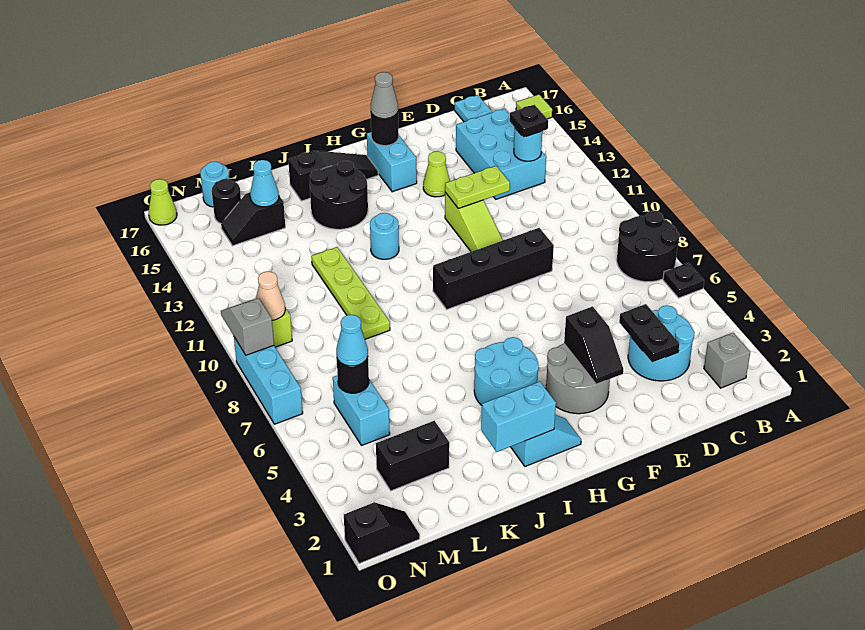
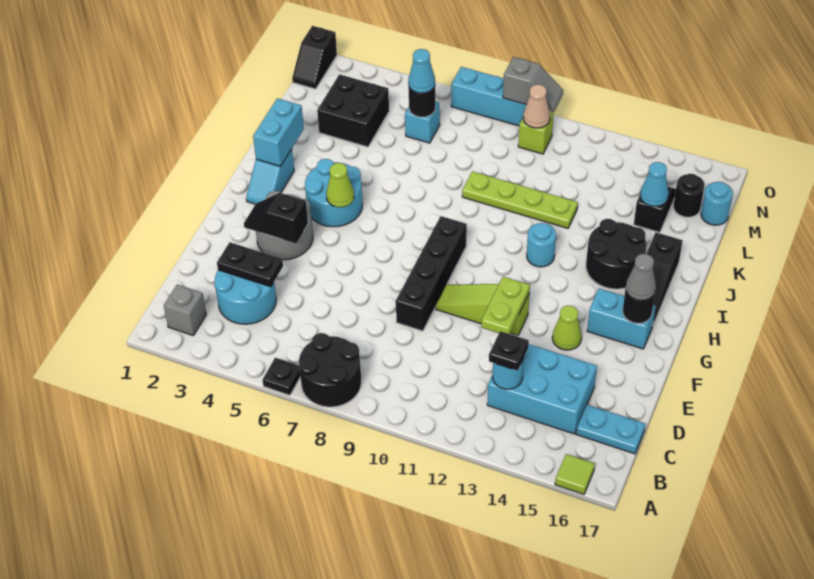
black 1x2 brick [376,421,449,491] -> black 2x2 brick [317,74,389,147]
cyan 1x2 brick [333,375,390,446] -> cyan 1x1 brick [405,101,440,143]
lime 1x1 cone [149,179,177,225] -> lime 1x1 cone moved to [326,163,354,207]

